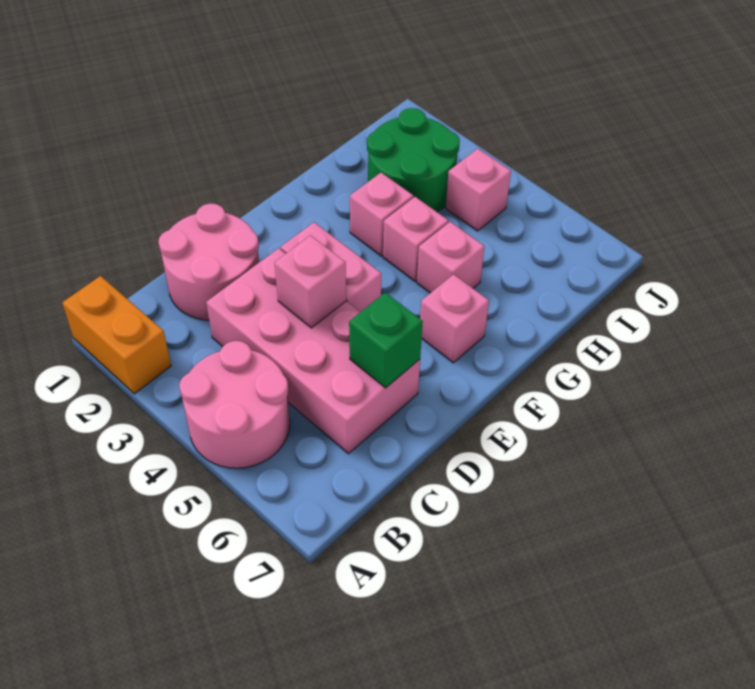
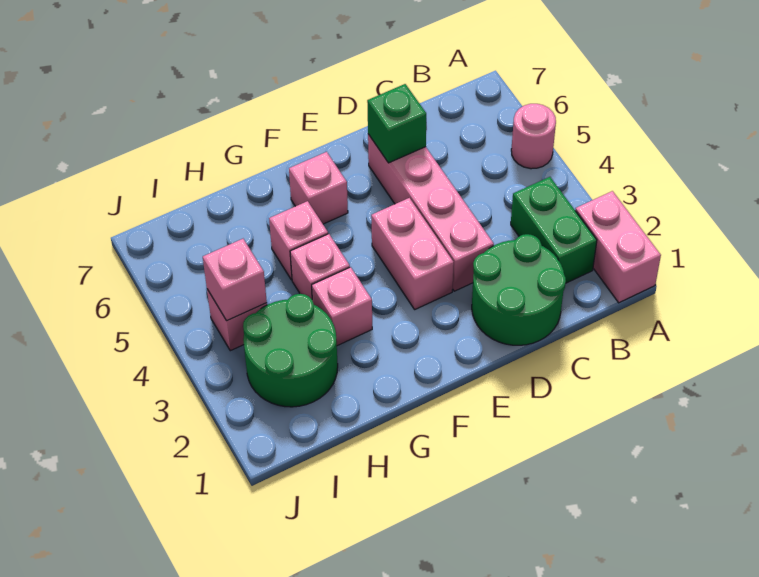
orange 1x2 brick [62,276,171,394] -> pink 1x2 brick [575,191,661,303]
pink 2x2 round brick [179,341,290,468] -> pink 1x1 round brick [511,104,556,169]
none -> green 1x2 brick [511,177,597,283]
pink 2x2 round brick [158,204,259,320] -> green 2x2 round brick [472,234,566,345]
pink 2x4 brick [206,248,420,454] -> pink 1x4 brick [368,134,494,291]
pink 1x1 brick [275,235,346,328] -> pink 1x1 brick moved to [203,239,267,321]

